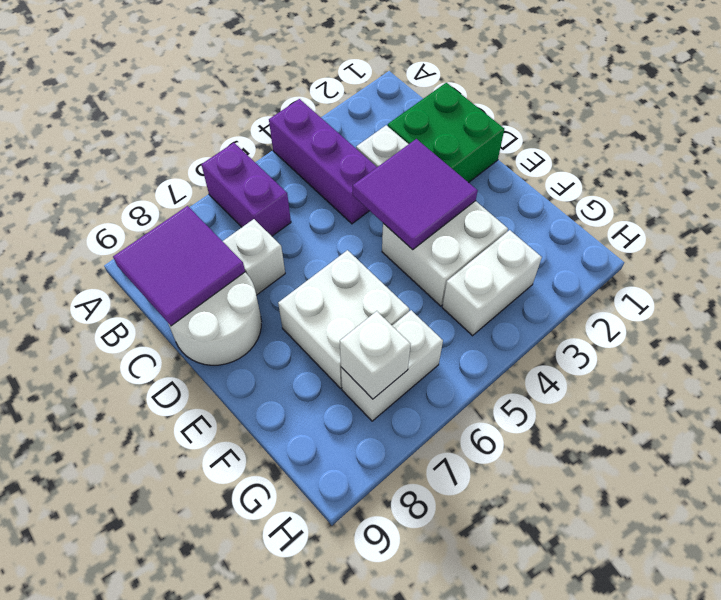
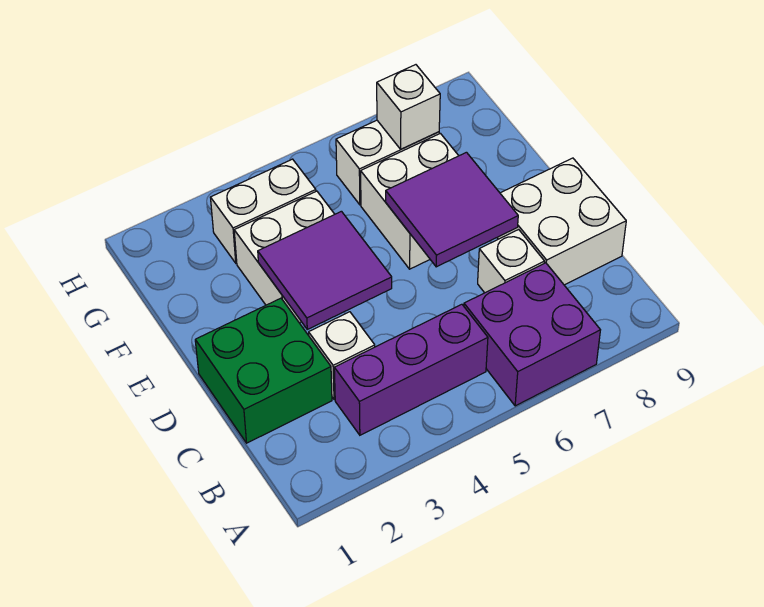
purple 1x3 brick [269,99,377,224] -> purple 1x3 brick turned to [334,304,488,435]
purple 1x2 brick [201,143,291,236] -> purple 2x2 brick [464,263,600,406]
purple 2x2 tile [113,206,245,326] -> purple 2x2 tile moved to [386,152,518,267]
white 2x2 round brick [168,272,261,365] -> white 2x2 brick [497,158,626,285]

